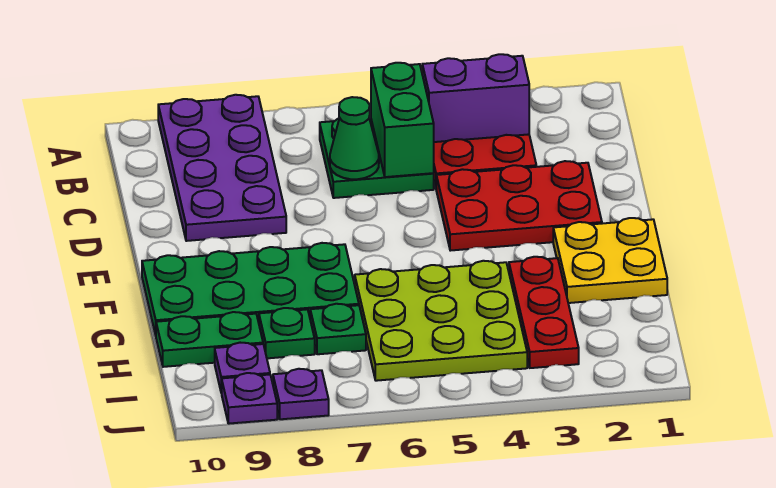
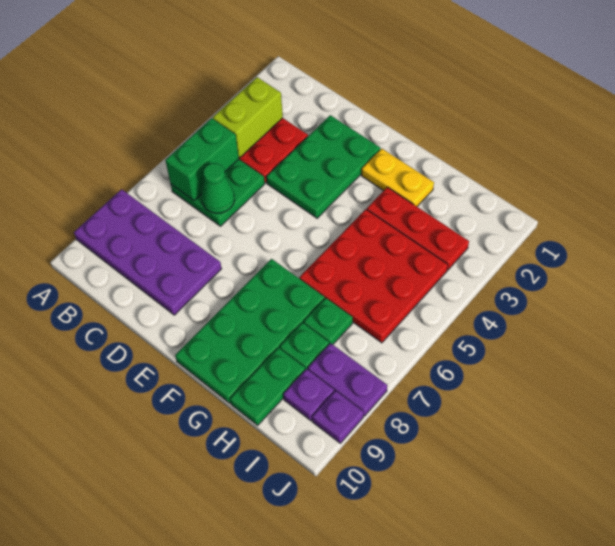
purple 1x2 brick [422,54,529,142] -> lime 1x2 brick [213,77,283,158]
green 1x2 brick [371,63,434,177] -> green 1x2 brick turned to [165,118,239,201]
red 2x3 plate [436,161,602,251] -> green 2x3 plate [266,115,380,218]
yellow 2x2 plate [553,218,667,303] -> yellow 1x2 plate [362,149,434,206]
lime 3x3 plate [355,261,527,381] -> red 3x3 plate [300,209,448,343]
purple 1x1 plate [273,369,329,419] -> purple 1x2 plate [308,343,387,416]

